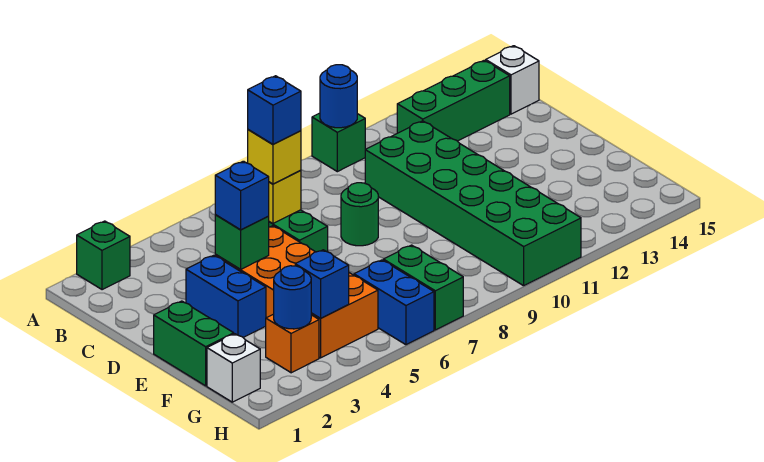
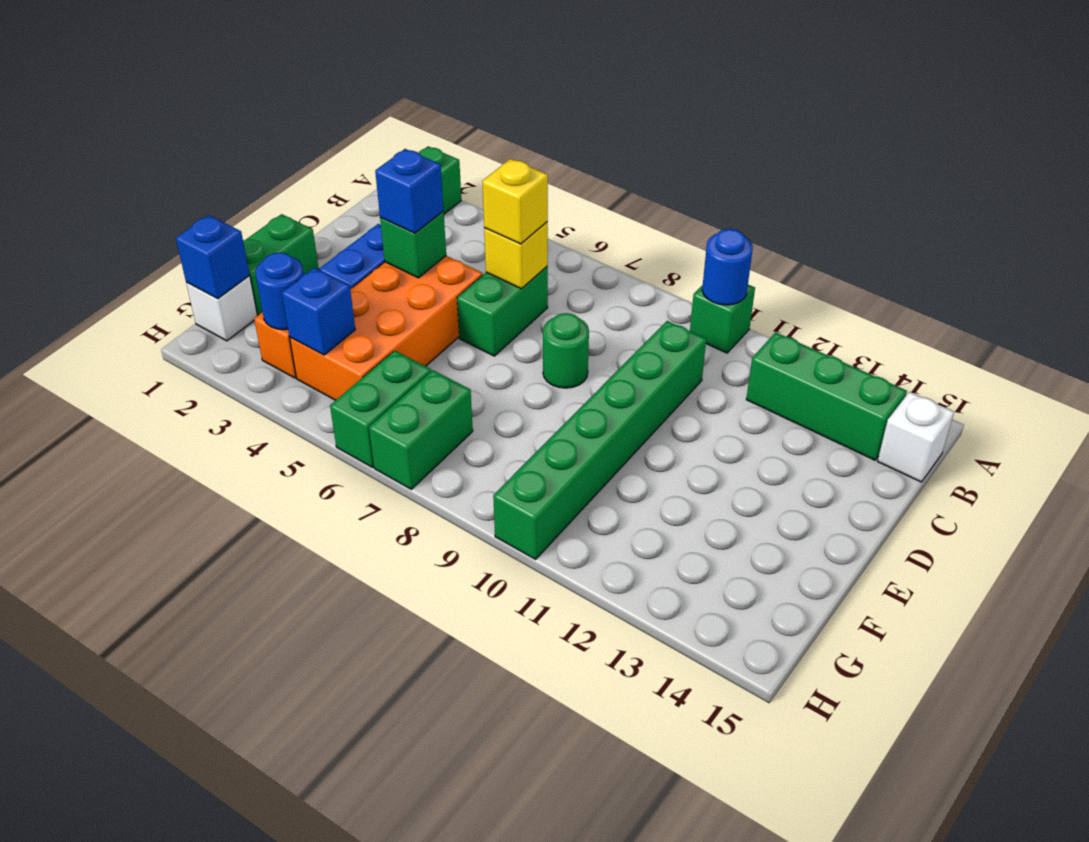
blue 1x1 brick [248,76,301,144] -> blue 1x1 brick moved to [176,215,249,299]
green 2x6 brick [365,121,581,286] -> green 1x6 brick [493,321,706,559]
blue 1x2 brick [354,260,434,345] -> green 1x2 brick [330,351,431,467]

